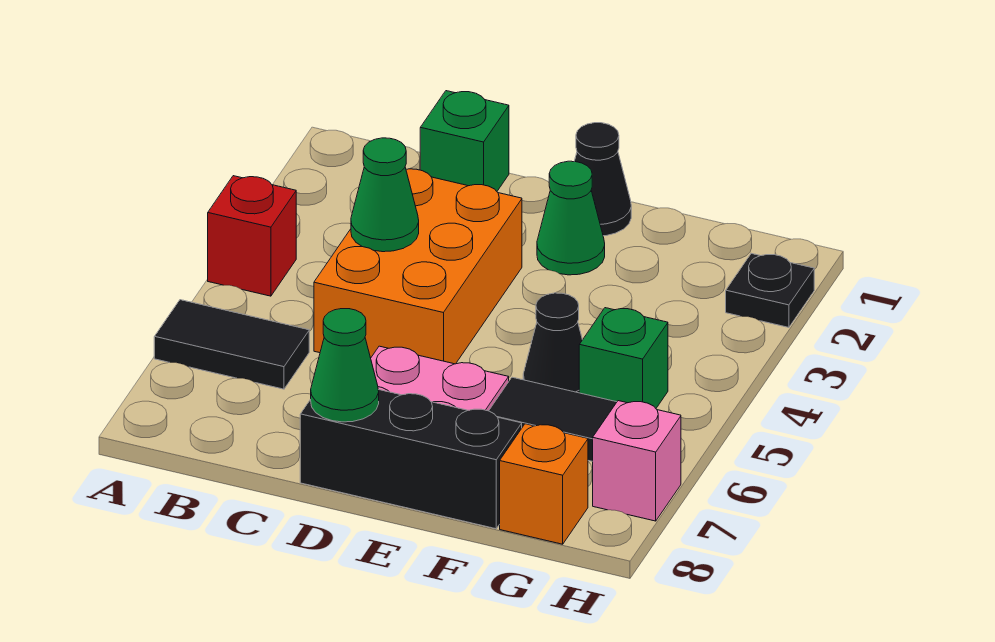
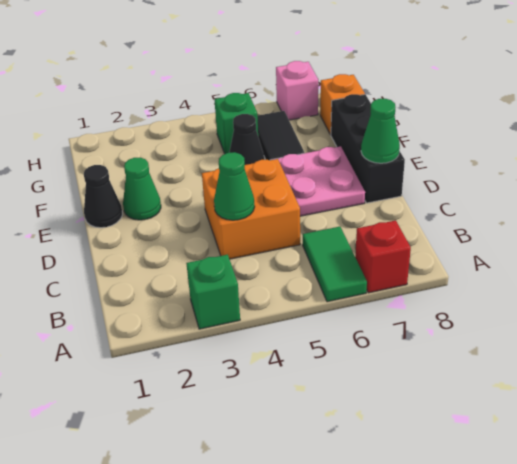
red 1x1 brick [208,176,296,296] -> red 1x1 brick moved to [355,220,411,293]
black 1x2 tile [154,300,309,389] -> green 1x2 tile [303,227,367,302]
green 1x1 brick [420,91,509,191] -> green 1x1 brick moved to [186,255,240,329]
orange 2x3 brick [314,169,522,364] -> orange 2x2 brick [202,159,300,259]
black 1x1 plate [726,253,814,327] -> none

